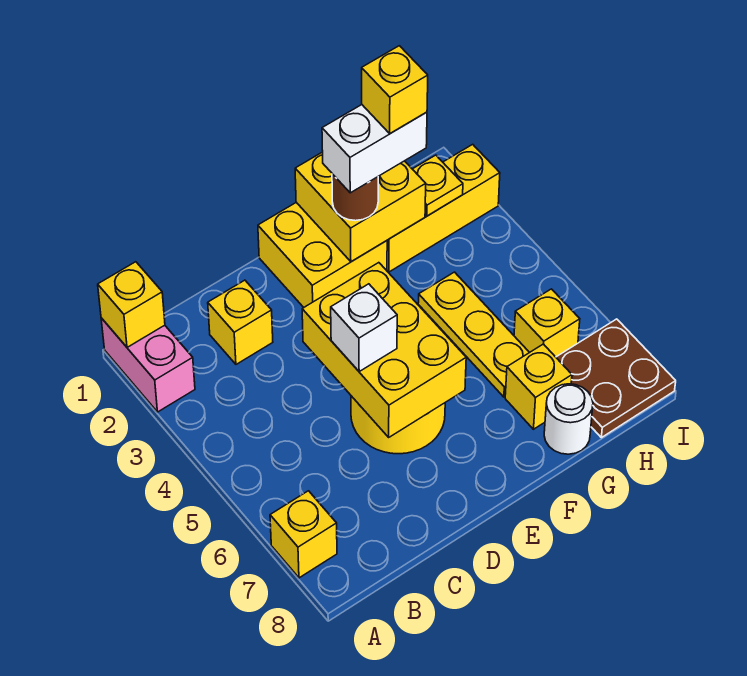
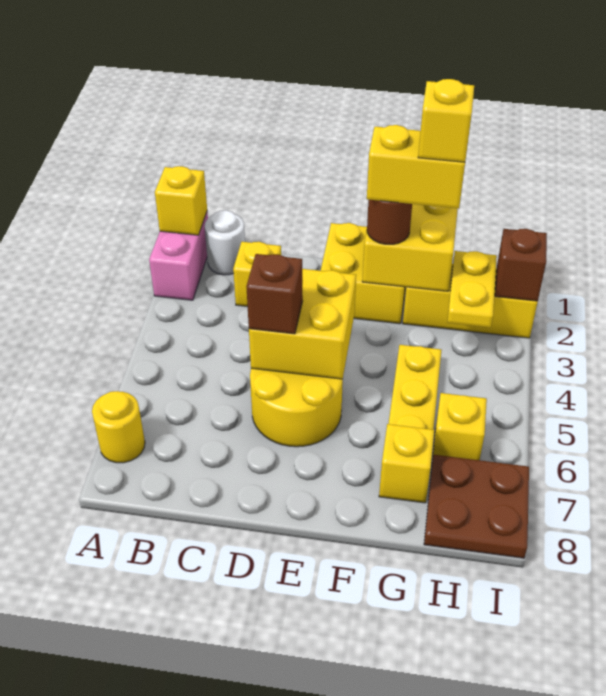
yellow 1x1 brick [270,491,337,578] -> yellow 1x1 round brick [92,391,145,463]
yellow 2x3 brick [302,263,466,437] -> yellow 2x2 brick [249,269,356,379]
white 1x1 brick [331,284,397,371] -> brown 1x1 brick [246,254,303,334]
white 1x2 brick [322,105,427,193] -> yellow 1x2 brick [367,125,465,209]
white 1x1 round brick [544,384,593,454] -> white 1x1 round brick moved to [205,210,245,275]
yellow 1x1 plate [413,155,463,216] -> yellow 1x2 plate [447,251,497,328]
none -> brown 1x1 brick [495,229,547,301]

